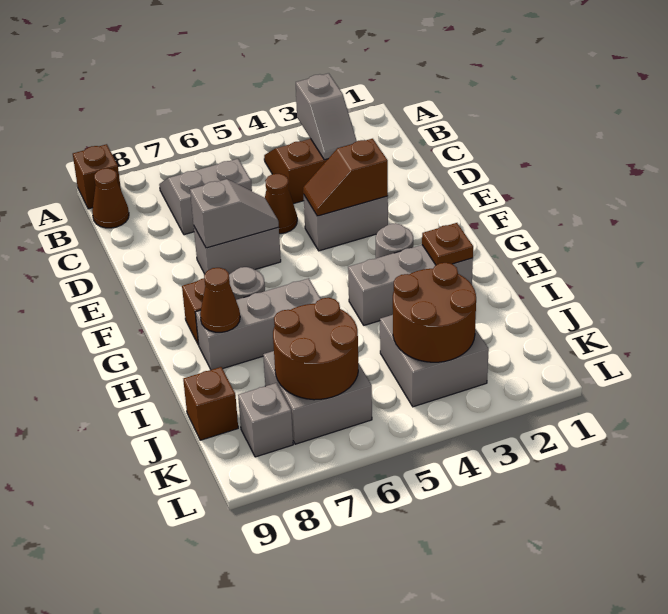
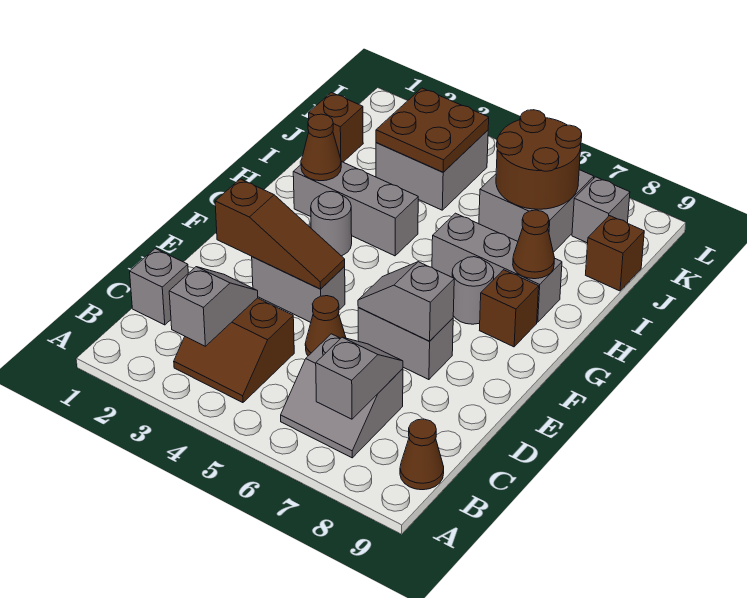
brown 1x1 brick [73,144,121,209] -> brown 1x1 brick moved to [309,93,363,162]
none -> grey 1x2 slope [316,337,403,419]
none -> grey 1x1 brick [130,249,188,325]
brown 1x2 slope [303,139,388,216] -> brown 1x3 slope [215,179,345,289]
brown 1x1 plate [422,223,473,265] -> brown 1x1 cone [301,114,341,181]
brown 2x2 round brick [393,263,476,362] -> brown 2x2 plate [376,88,489,172]

